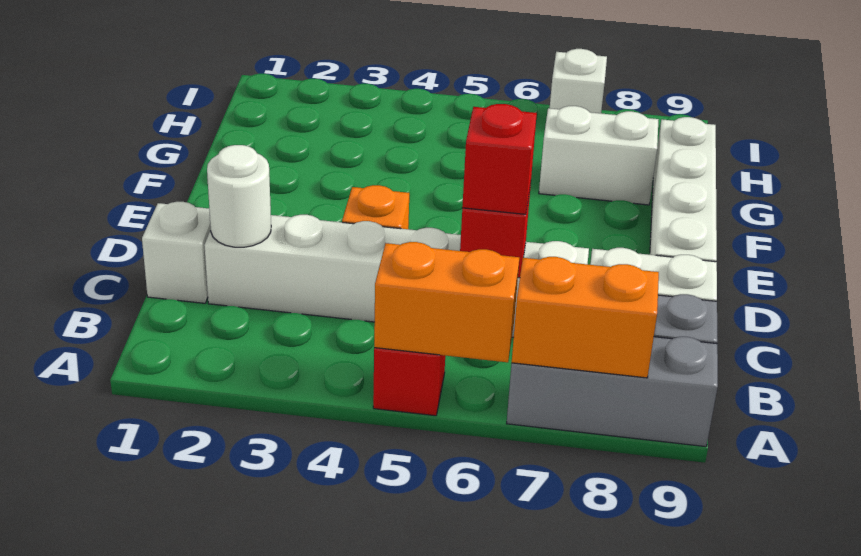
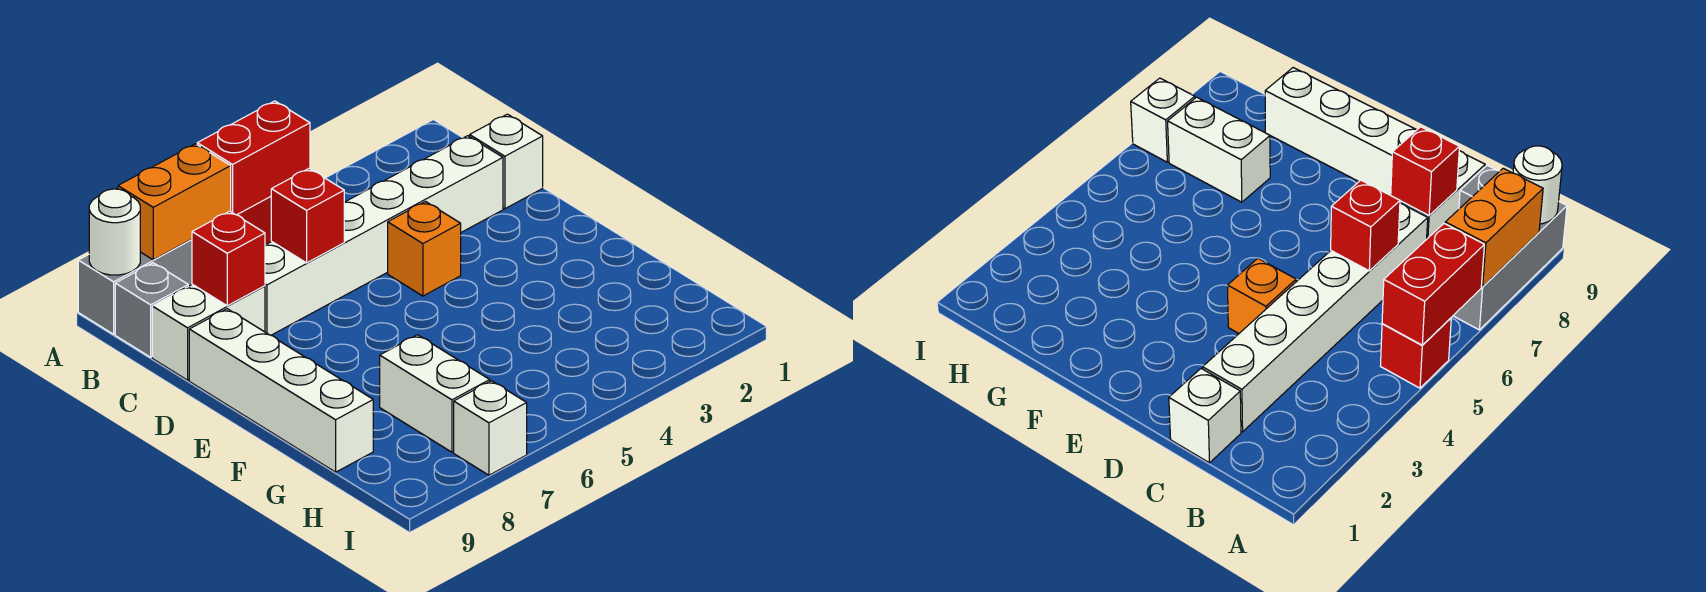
orange 1x2 brick [374,242,519,362] -> red 1x2 brick [197,101,310,215]
white 1x1 round brick [207,145,271,247] -> white 1x1 round brick moved to [89,189,140,275]
red 1x1 brick [462,104,537,214] -> red 1x1 brick moved to [192,211,265,306]
white 1x2 brick [539,106,659,205] -> white 1x2 brick turned to [380,335,490,452]

